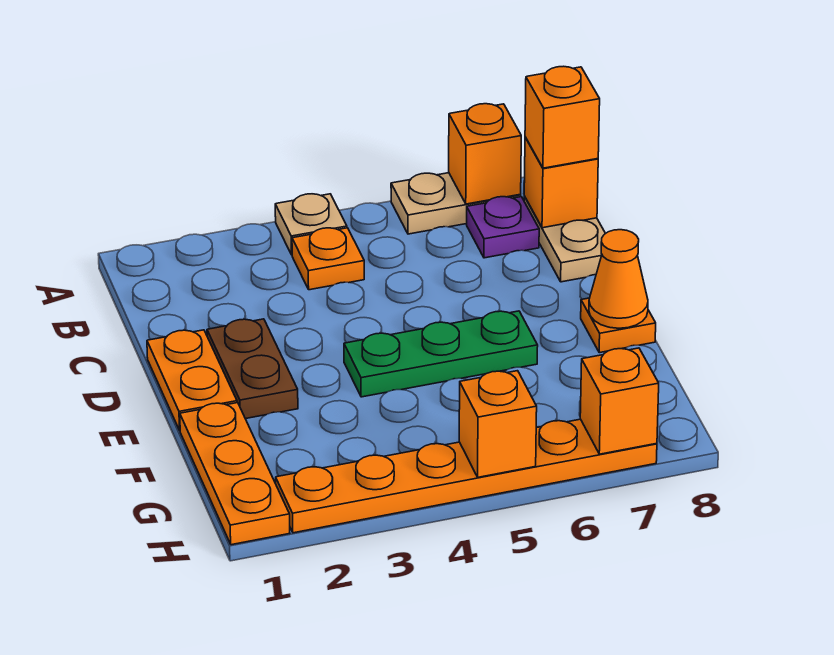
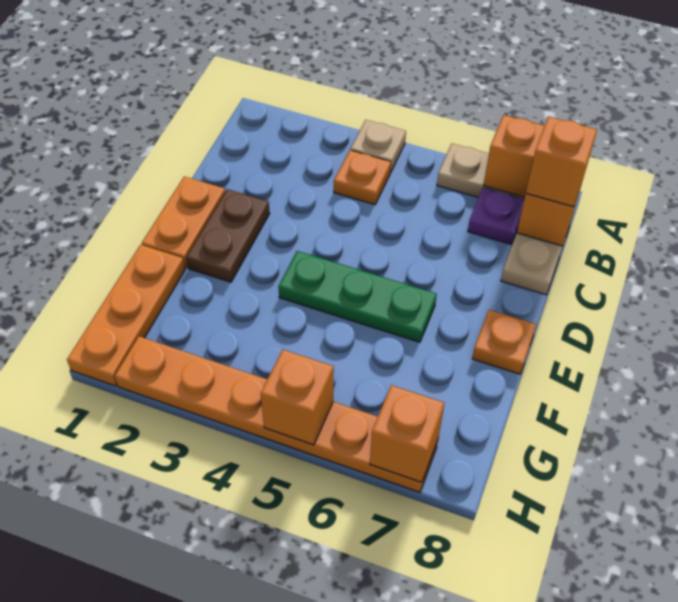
orange 1x1 cone [589,230,648,328] -> none

